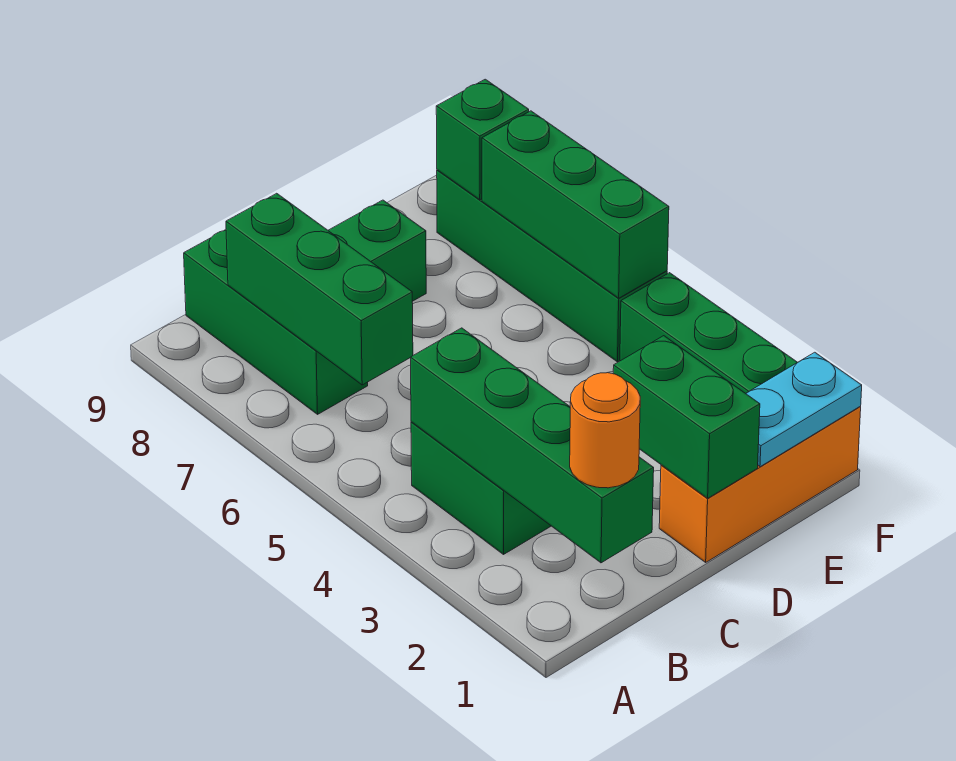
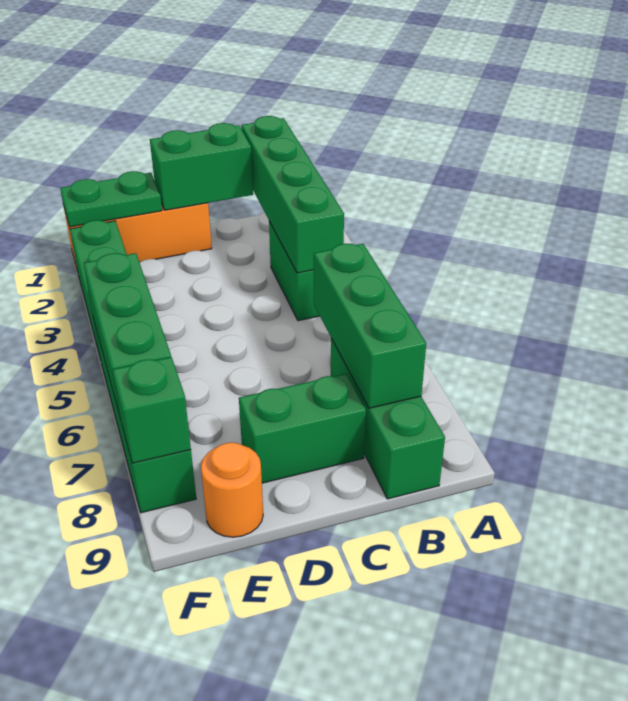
orange 1x1 round brick [570,373,640,488] -> orange 1x1 round brick moved to [201,443,263,537]
green 1x2 brick [613,336,760,498] -> green 1x2 brick turned to [150,123,253,210]
cyan 1x2 plate [746,352,862,467] -> green 1x2 plate [60,171,162,227]

